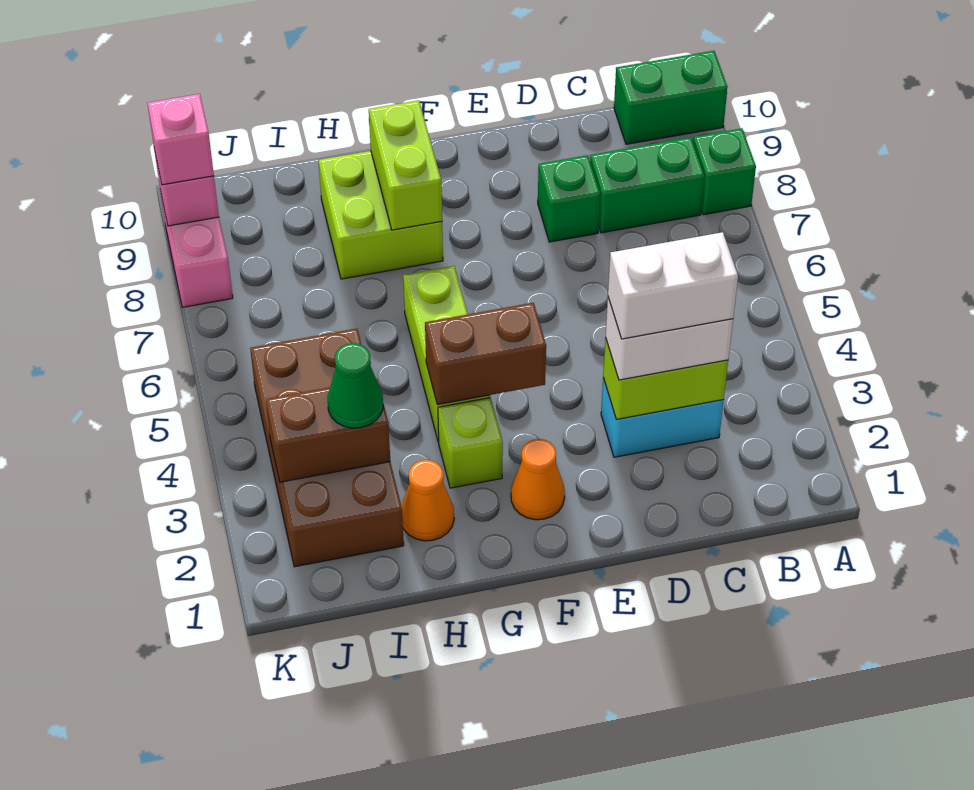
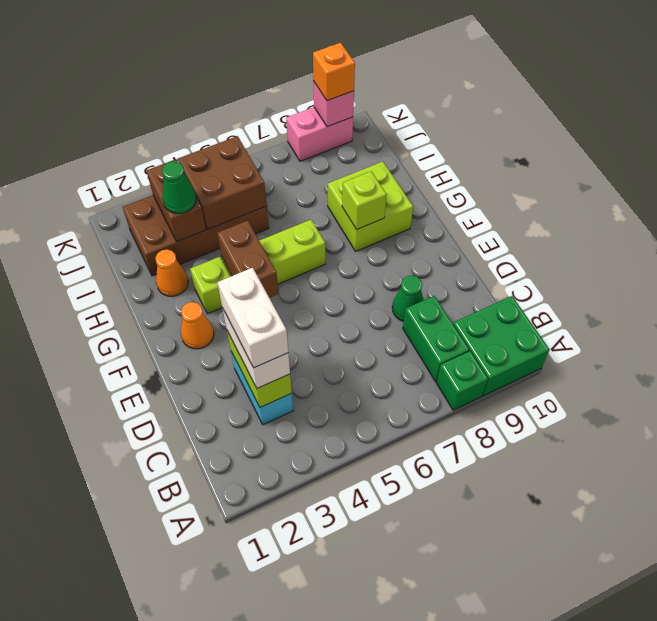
green 1x2 brick [614,51,728,144] -> green 2x2 brick [453,296,550,396]
green 1x1 brick [538,155,600,242] -> green 1x1 cone [392,275,424,321]
lime 1x2 brick [369,100,442,230] -> lime 1x1 brick [342,171,387,230]
none -> brown 2x2 brick [178,136,267,229]
pink 1x1 brick [148,94,214,185] -> orange 1x1 brick [313,43,355,101]

